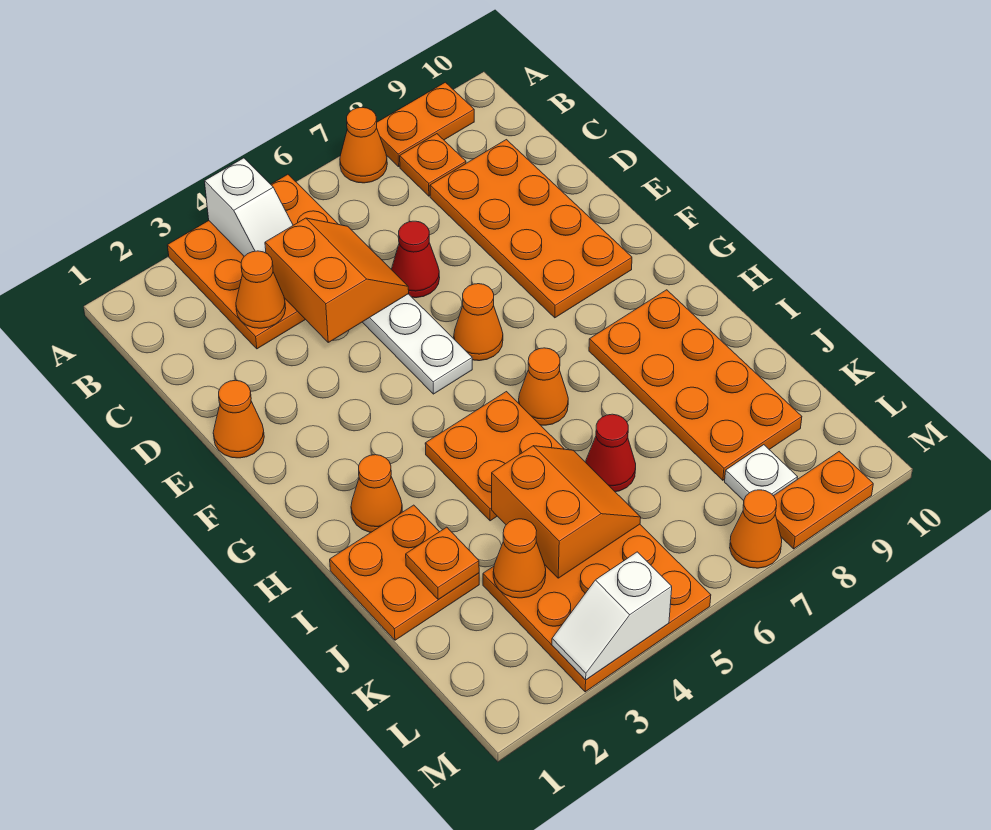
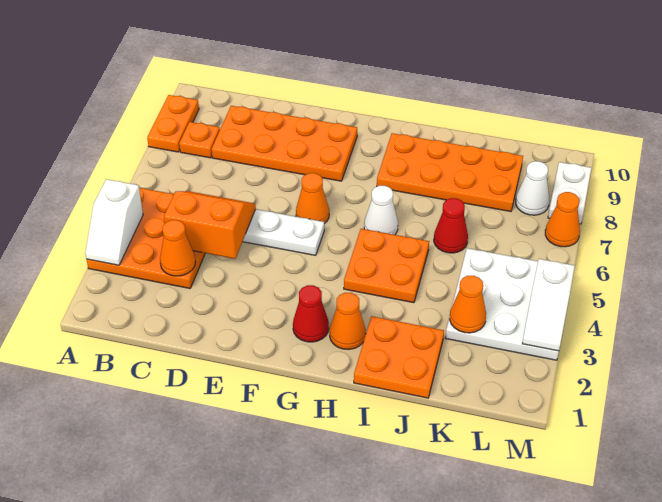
white 1x2 slope [205,158,293,256] -> white 1x2 slope turned to [85,179,143,265]
orange 1x1 cone [340,107,387,183] -> none
red 1x1 cone [392,221,440,298] -> red 1x1 cone moved to [293,285,329,342]
orange 1x1 cone [213,380,264,458] -> none
orange 1x1 cone [519,348,568,425] -> white 1x1 cone [364,186,398,235]
orange 1x1 plate [406,527,479,599] -> none
orange 2x2 slope [492,446,641,578] -> none
orange 3x3 plate [483,524,711,692] -> white 3x3 plate [445,248,559,360]
white 1x1 plate [725,445,798,501] -> white 1x1 cone [516,161,549,215]
orange 1x2 plate [774,452,873,549] -> white 1x2 plate [548,162,591,224]

